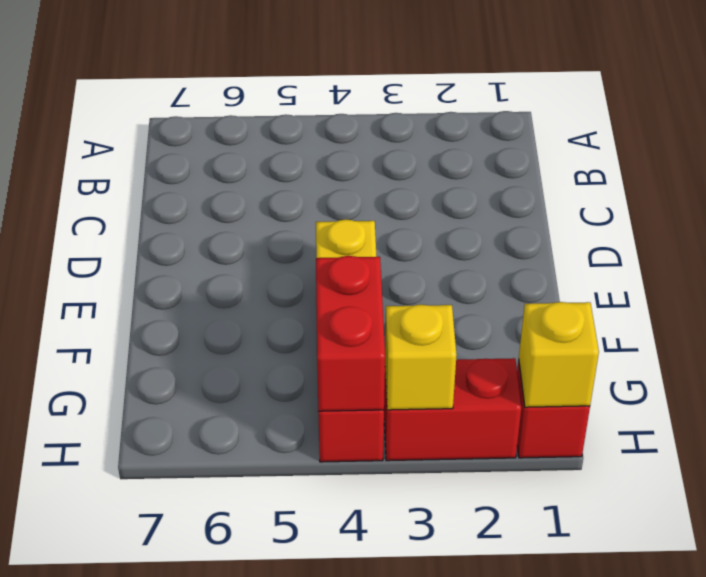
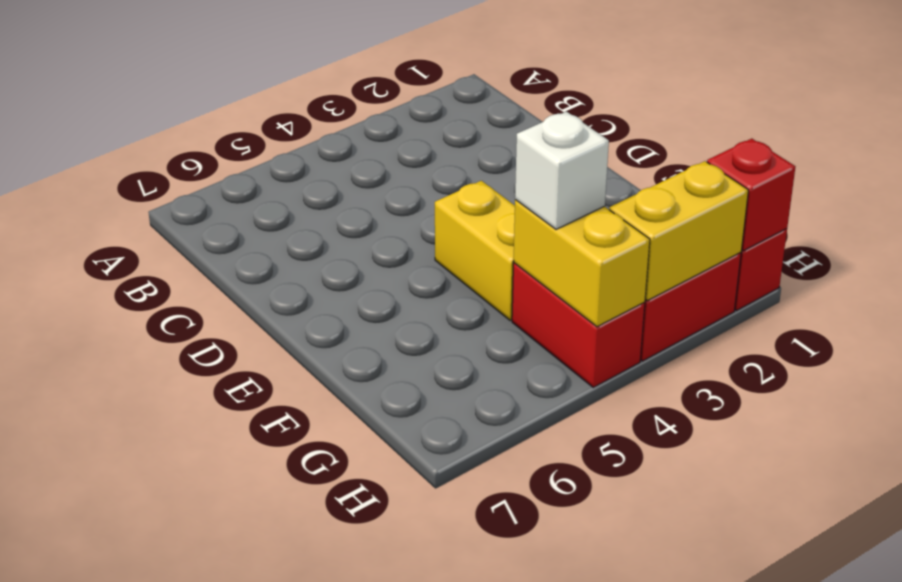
red 1x2 brick [316,256,385,411] -> yellow 1x2 brick [514,200,650,327]
none -> white 1x1 brick [515,112,609,229]
yellow 1x1 brick [519,302,599,407] -> red 1x1 brick [707,139,795,251]
yellow 1x1 brick [385,305,457,410] -> yellow 1x2 brick [609,161,748,300]

